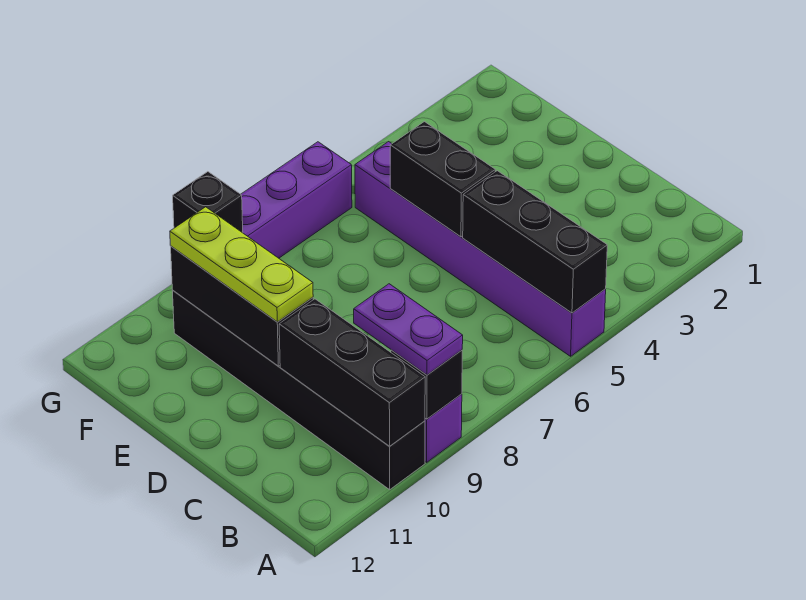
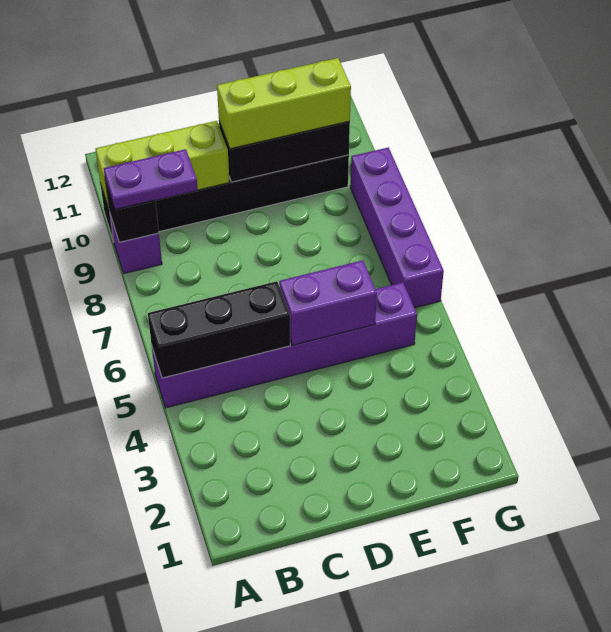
black 1x3 brick [279,299,425,446] -> lime 1x3 brick [96,121,230,208]
black 1x2 brick [390,122,495,237] -> purple 1x2 brick [279,260,377,345]
lime 1x3 plate [170,207,313,322] -> lime 1x3 brick [217,58,351,149]
black 1x1 brick [173,172,243,233] -> none

